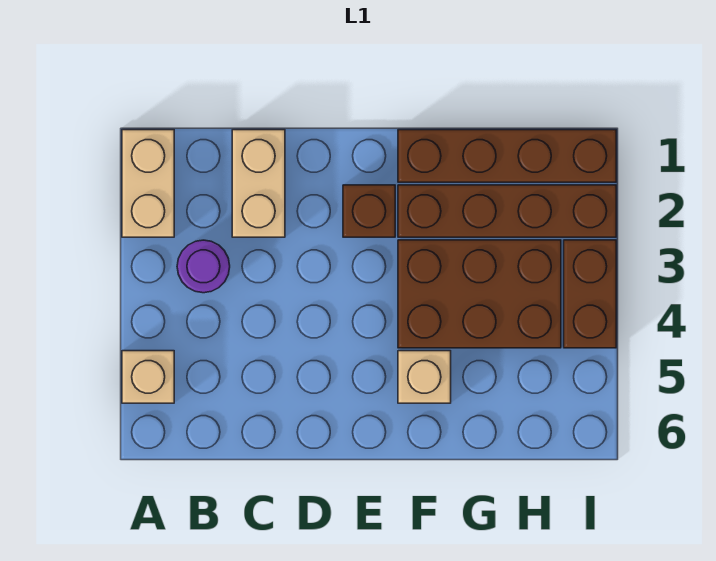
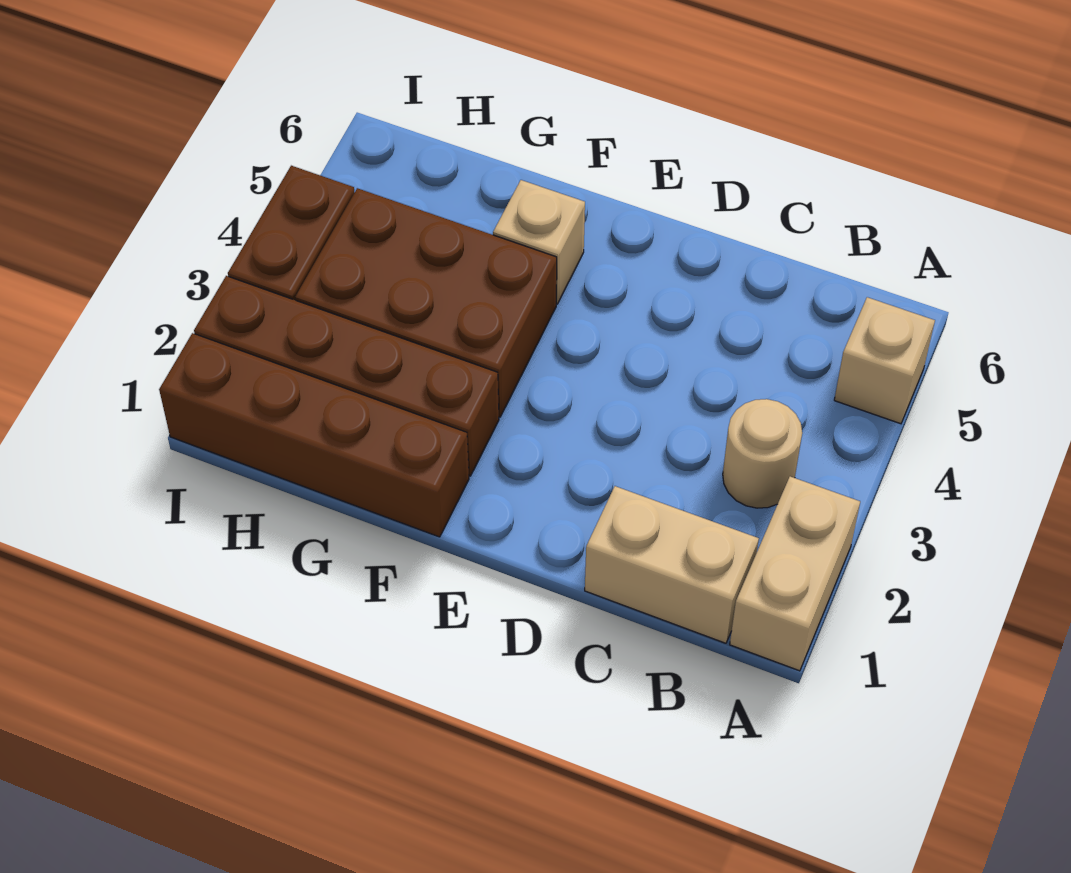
purple 1x1 round brick [177,240,230,293] -> tan 1x1 round brick [723,399,802,508]
tan 1x2 brick [232,130,285,237] -> tan 1x2 brick turned to [585,486,759,643]
brown 1x1 brick [343,185,395,237] -> none

